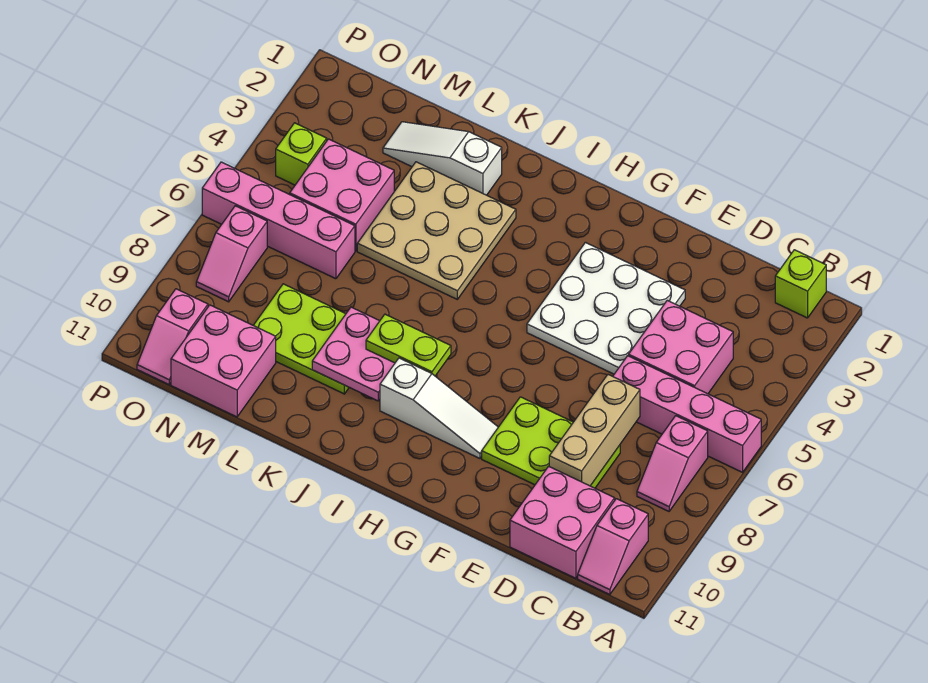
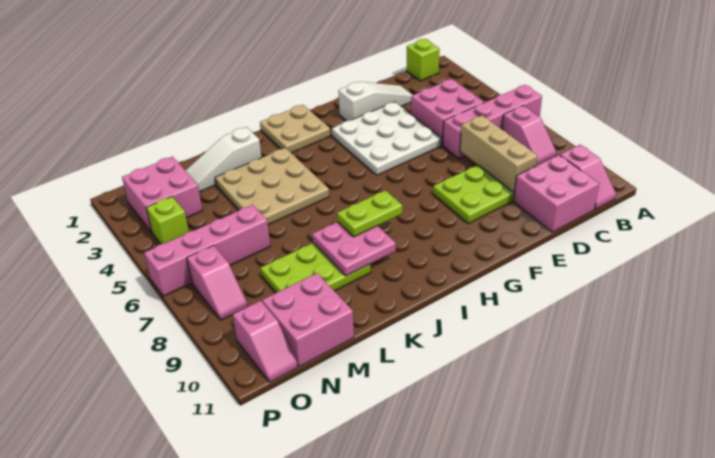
white 1x3 slope [380,358,498,458] -> white 1x3 slope moved to [338,82,412,121]
none -> tan 2x2 plate [260,105,330,153]
pink 2x2 brick [290,139,394,251] -> pink 2x2 brick moved to [122,157,203,232]

